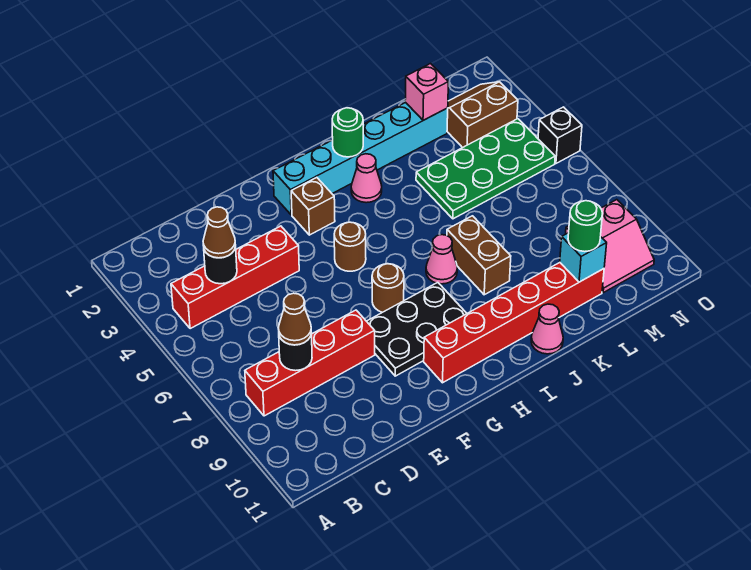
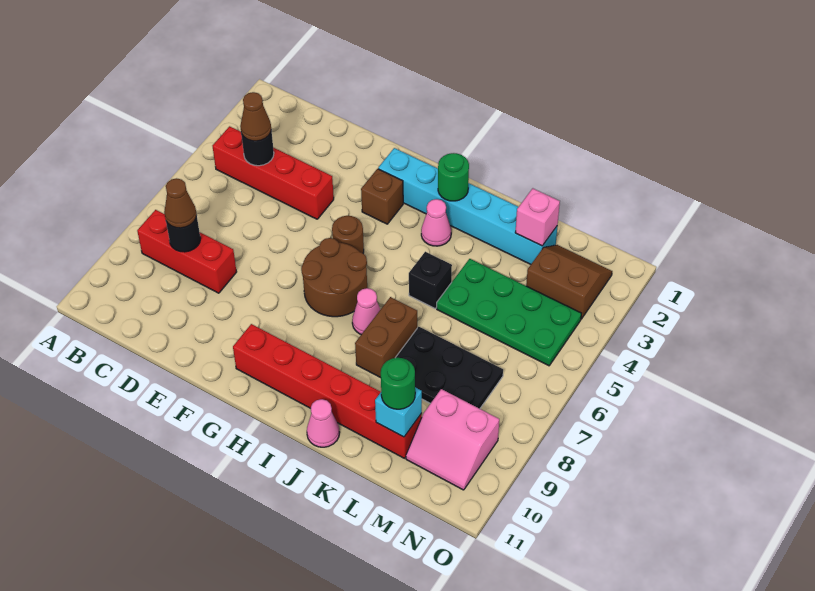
red 1x4 brick [245,310,375,416] -> red 1x3 brick [137,210,236,293]
black 2x3 plate [367,282,467,376] -> black 2x3 plate moved to [395,327,503,409]
brown 1x1 round brick [372,264,404,312] -> brown 2x2 round brick [301,238,367,317]
black 1x1 brick [538,107,582,163] -> black 1x1 brick moved to [409,252,452,308]

